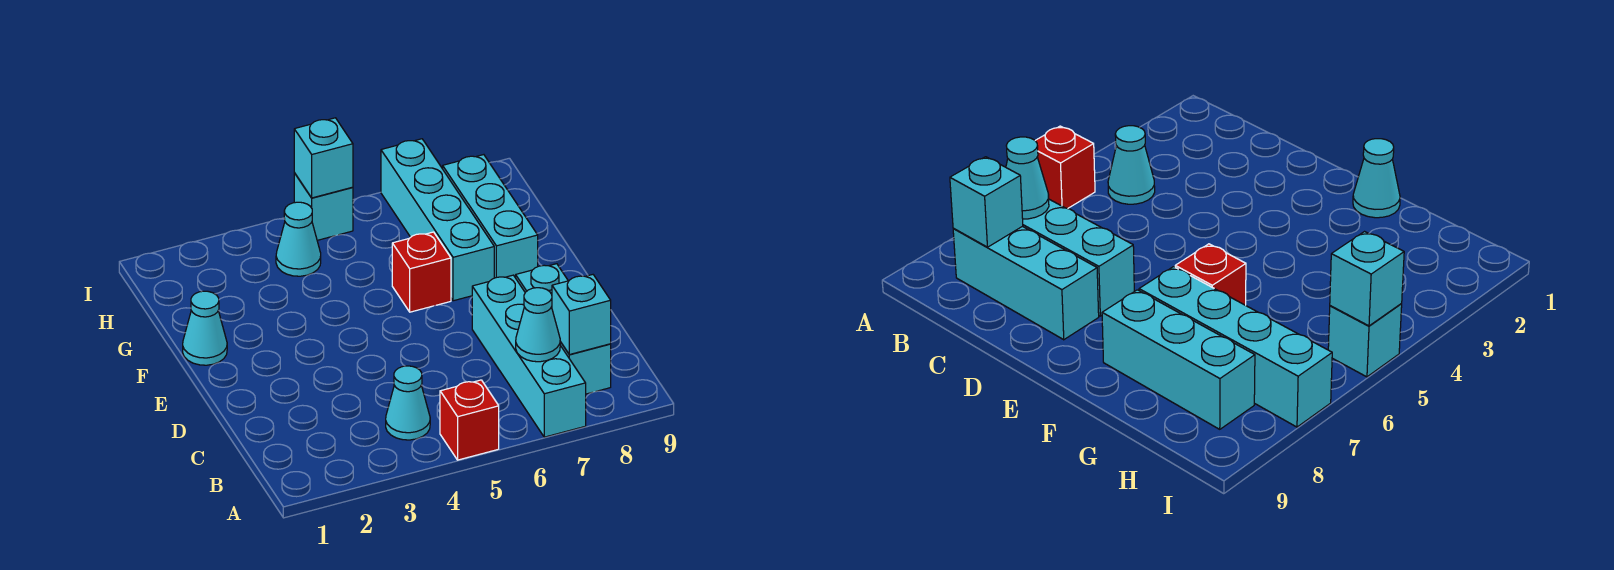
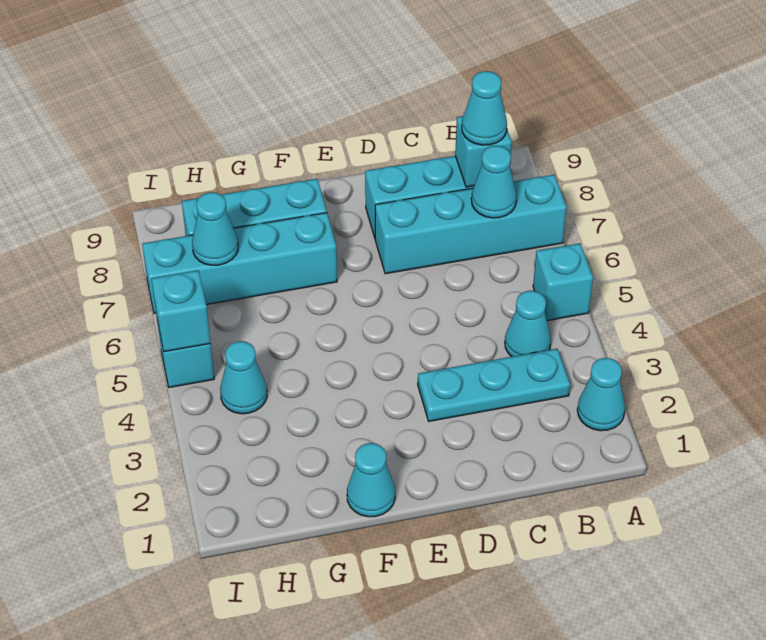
none -> cyan 1x1 cone [577,358,625,431]
red 1x1 brick [440,380,499,460] -> cyan 1x1 brick [533,243,593,321]
none -> cyan 1x3 plate [418,349,570,421]
none -> cyan 1x1 cone [462,71,507,145]
red 1x1 brick [392,232,451,312] -> none
none -> cyan 1x1 cone [192,192,238,265]

